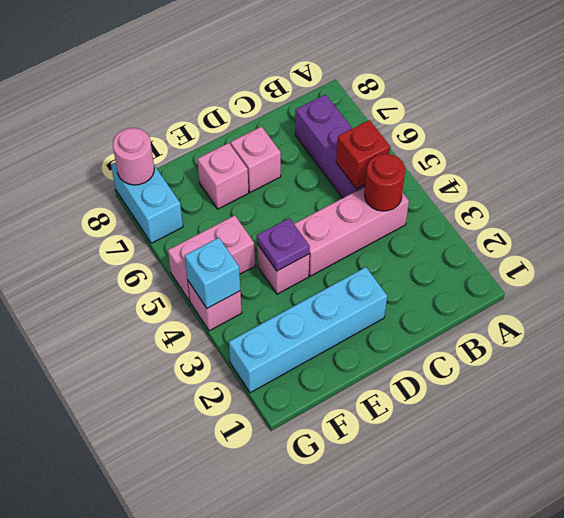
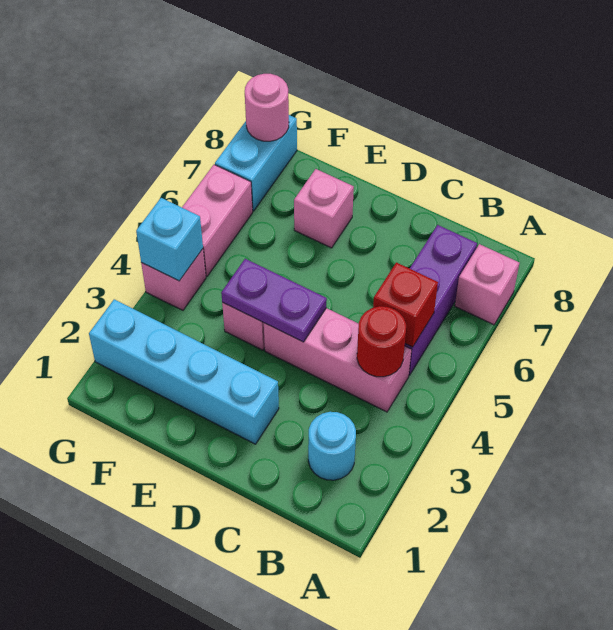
none -> cyan 1x1 round brick [308,412,356,480]
pink 1x1 brick [231,127,281,192] -> pink 1x1 brick moved to [455,244,519,325]
purple 1x1 plate [257,218,310,271] -> purple 1x2 plate [221,259,327,342]
pink 1x2 brick [168,215,255,301] -> pink 1x2 brick turned to [182,165,253,276]

